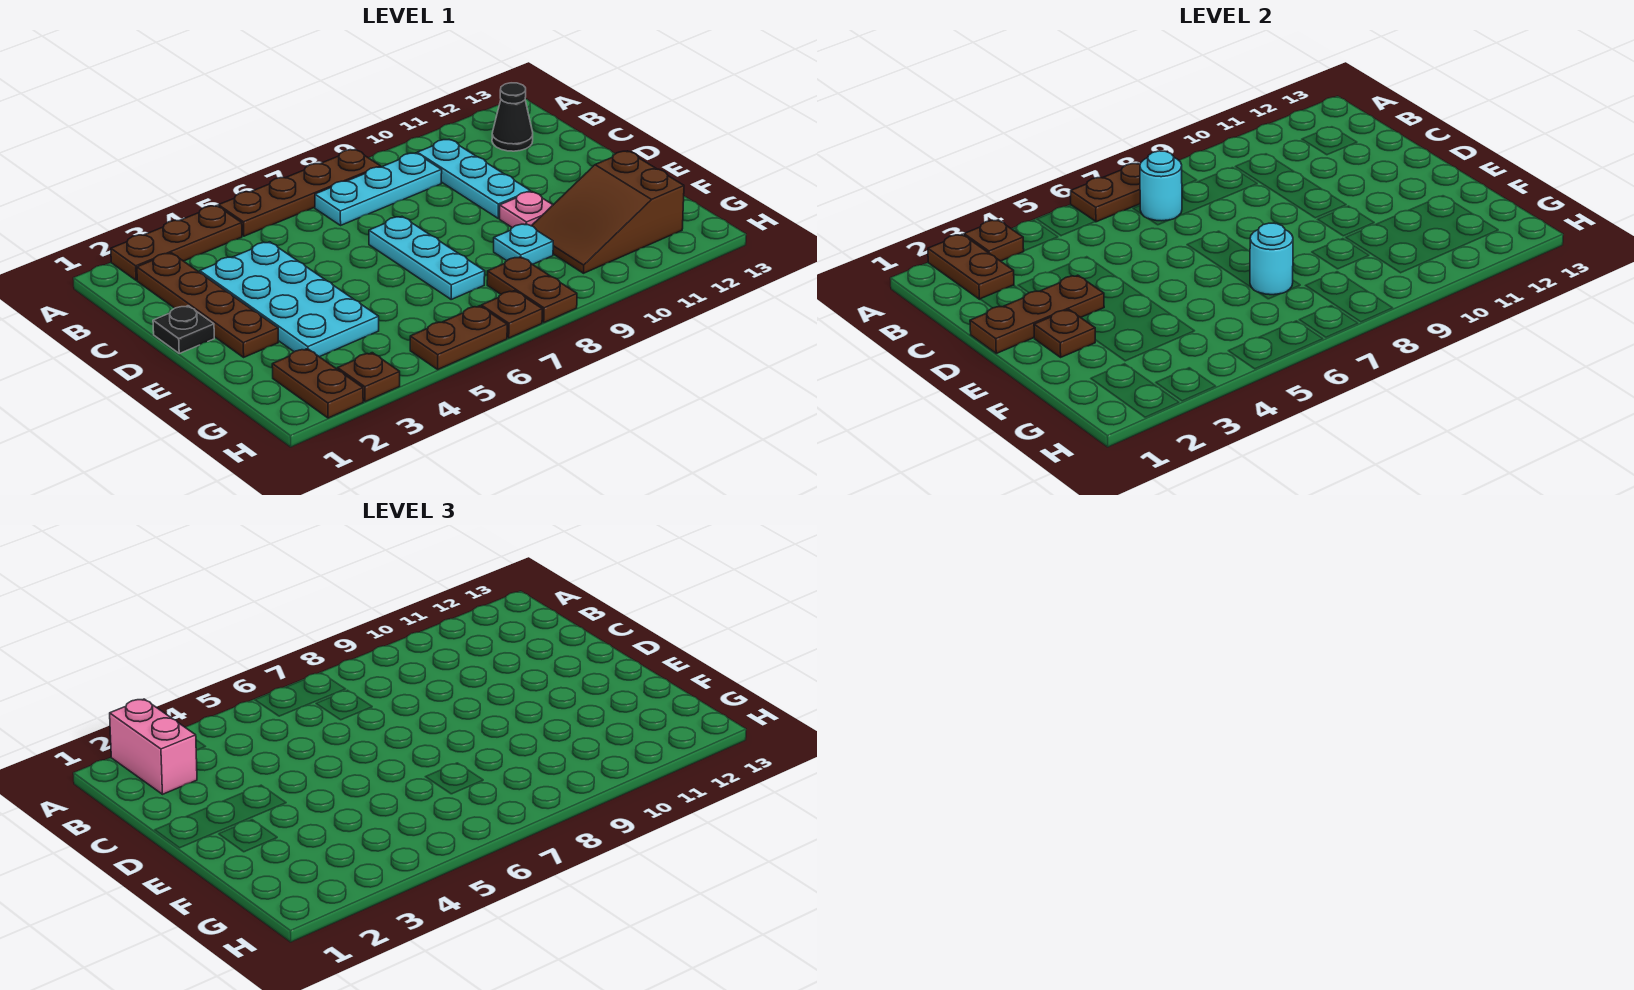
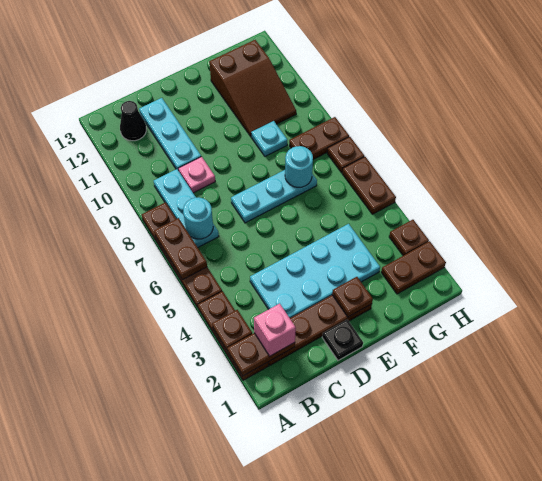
pink 1x2 brick [110,699,197,794] -> pink 1x1 brick [254,304,296,356]
cyan 1x3 plate [417,140,530,218] -> cyan 1x3 plate turned to [139,98,201,171]
brown 1x3 plate [970,275,1104,353] -> none
pink 1x1 plate [500,192,553,228] -> pink 1x1 plate moved to [178,157,215,193]

